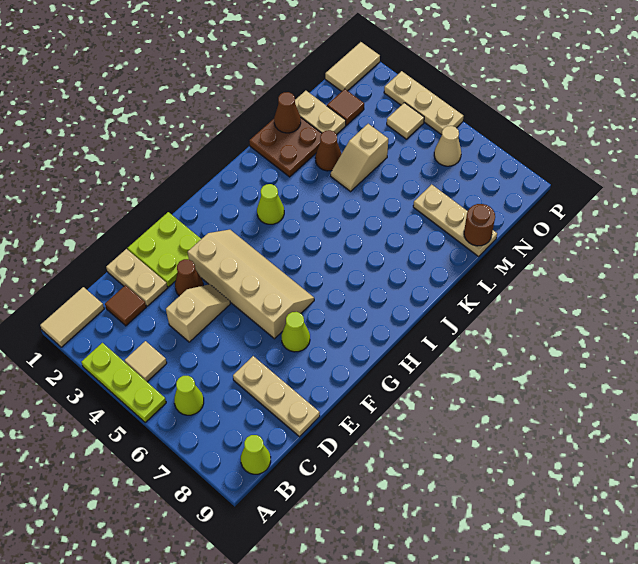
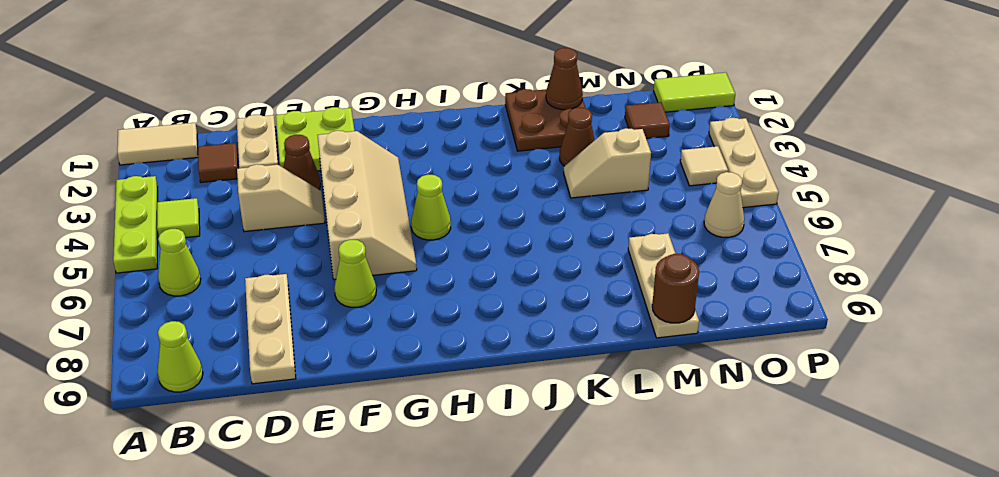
tan 1x1 tile [125,341,167,382] -> lime 1x1 tile [157,198,200,238]
lime 1x1 cone [257,184,284,224] -> lime 1x1 cone moved to [411,175,451,240]
tan 1x2 plate [295,91,346,134] -> none
tan 1x2 tile [325,42,380,91] -> lime 1x2 tile [654,72,735,112]

